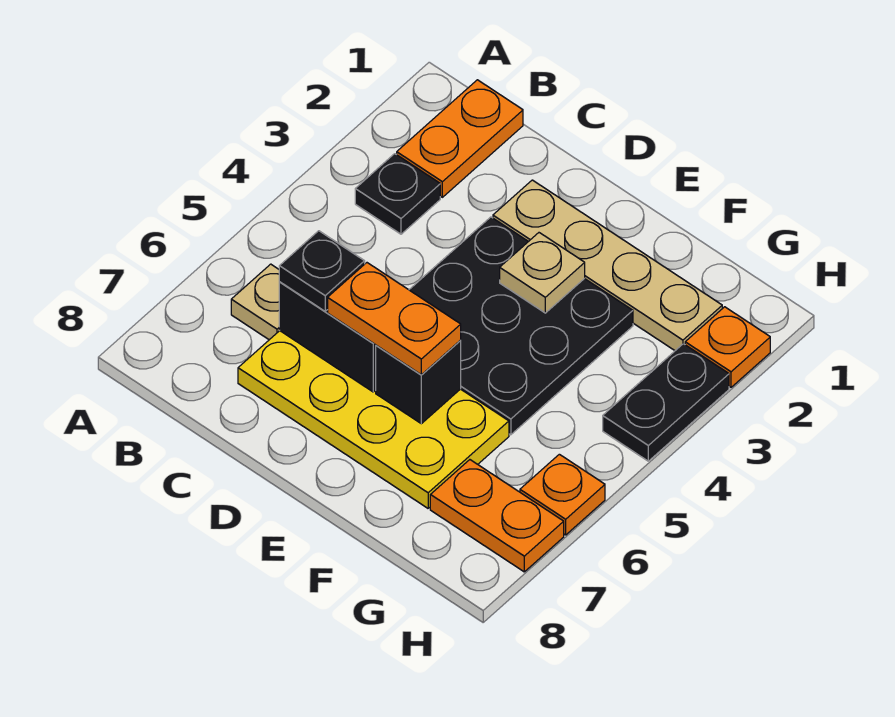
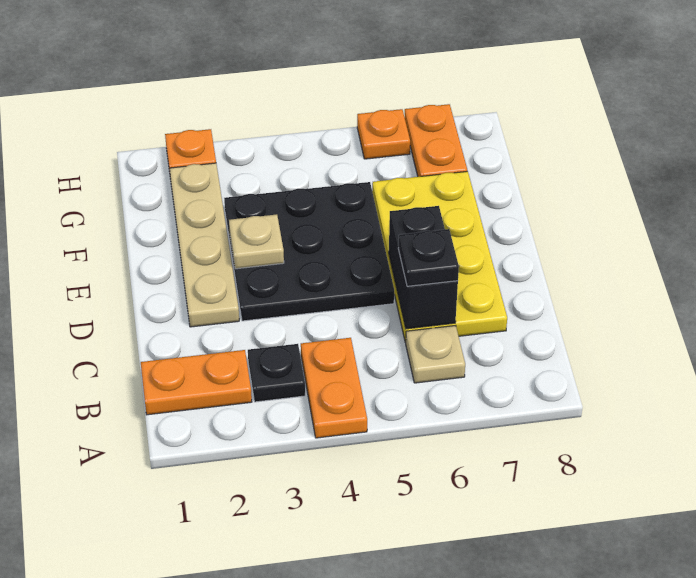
orange 1x2 plate [328,263,461,375] -> orange 1x2 plate moved to [301,338,367,438]
black 1x1 brick [376,341,461,424] -> none
black 1x2 plate [603,344,729,461] -> none

